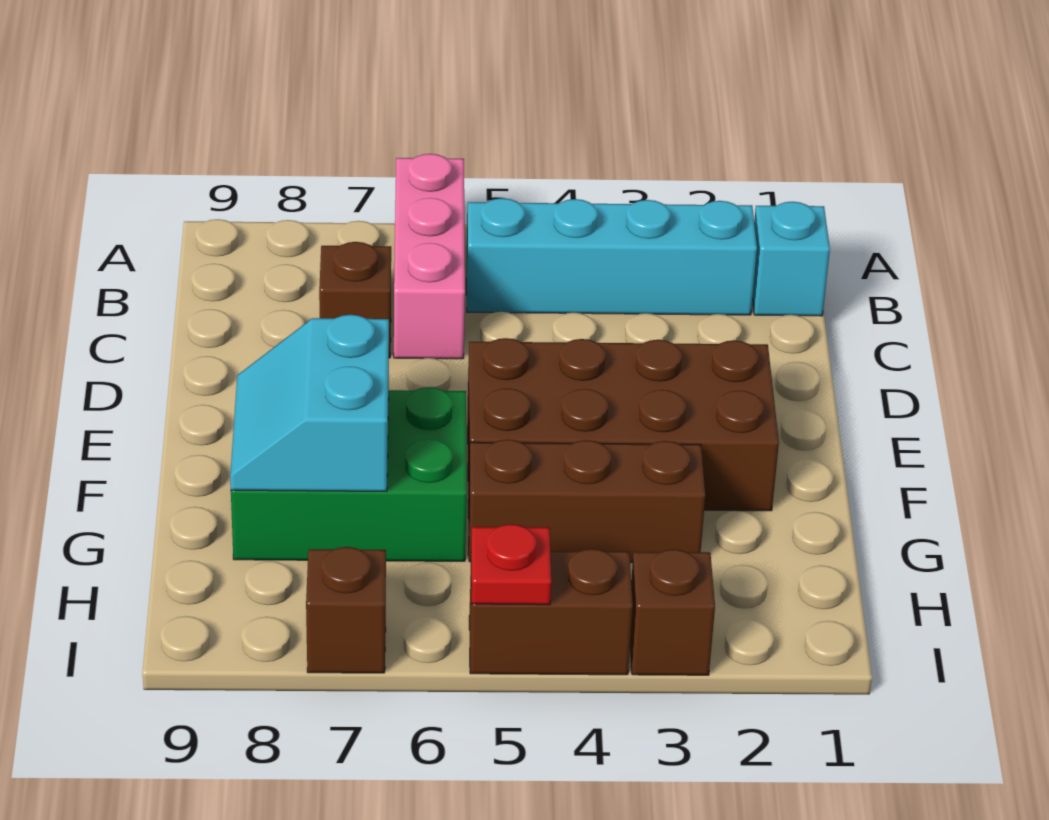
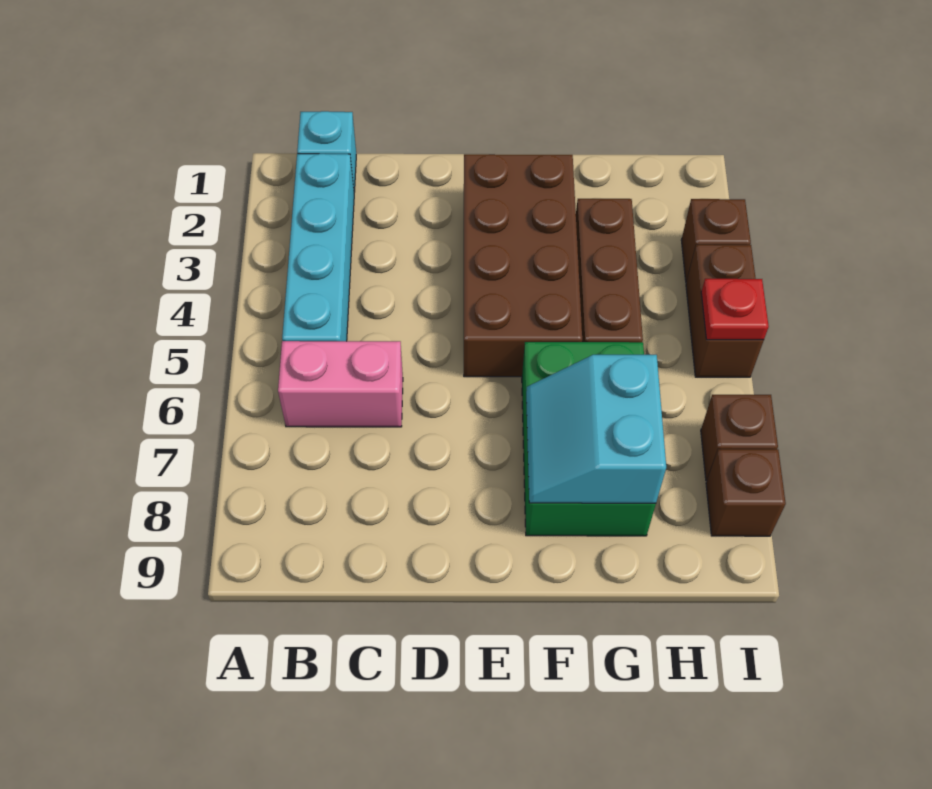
pink 1x3 brick [394,154,465,359] -> pink 1x2 brick [278,341,403,427]
brown 1x1 brick [319,242,391,358] -> brown 1x1 brick moved to [706,449,786,536]
cyan 2x2 slope [230,315,389,492] -> cyan 2x2 slope turned to [526,355,666,503]

